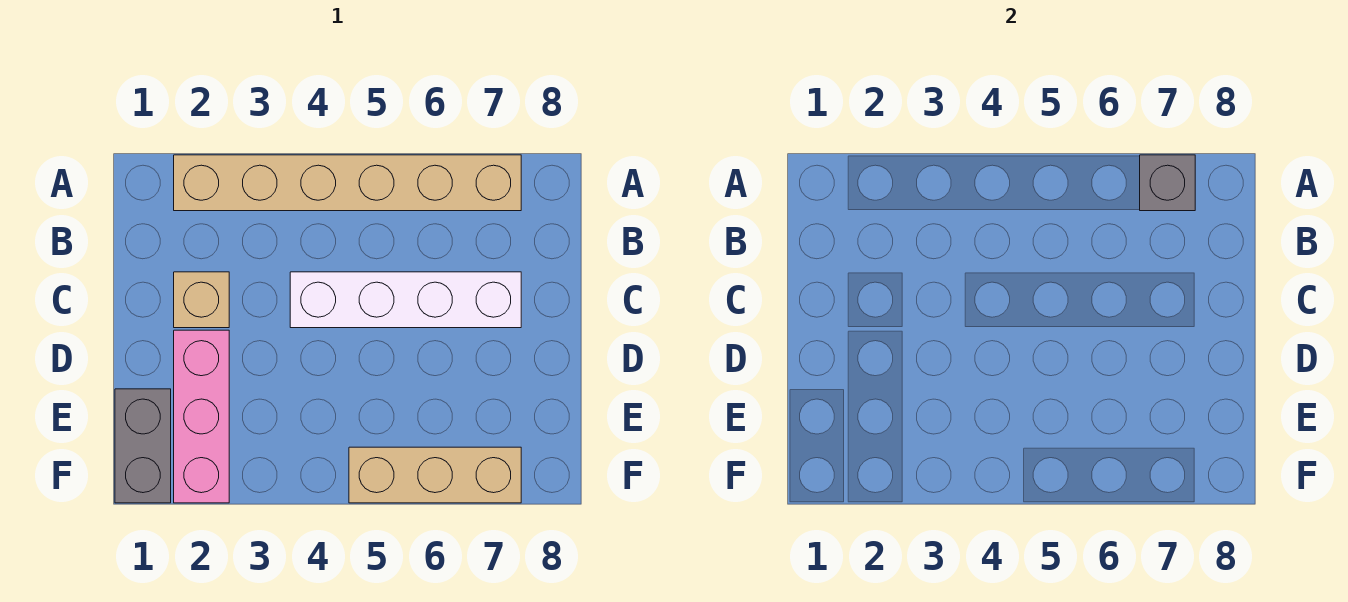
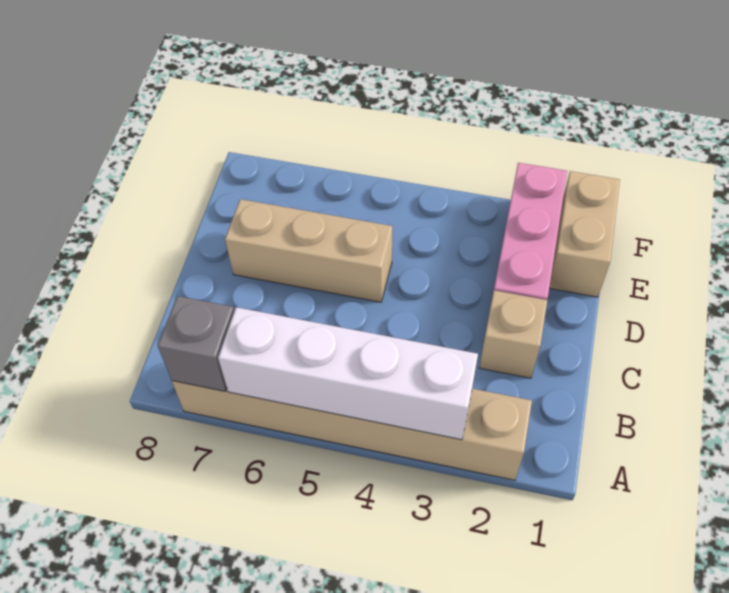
white 1x4 brick [290,272,521,328] -> white 1x4 brick moved to [218,307,478,440]
grey 1x2 brick [115,389,171,503] -> tan 1x2 brick [549,171,620,297]
tan 1x3 brick [349,447,521,503] -> tan 1x3 brick moved to [225,199,392,302]

